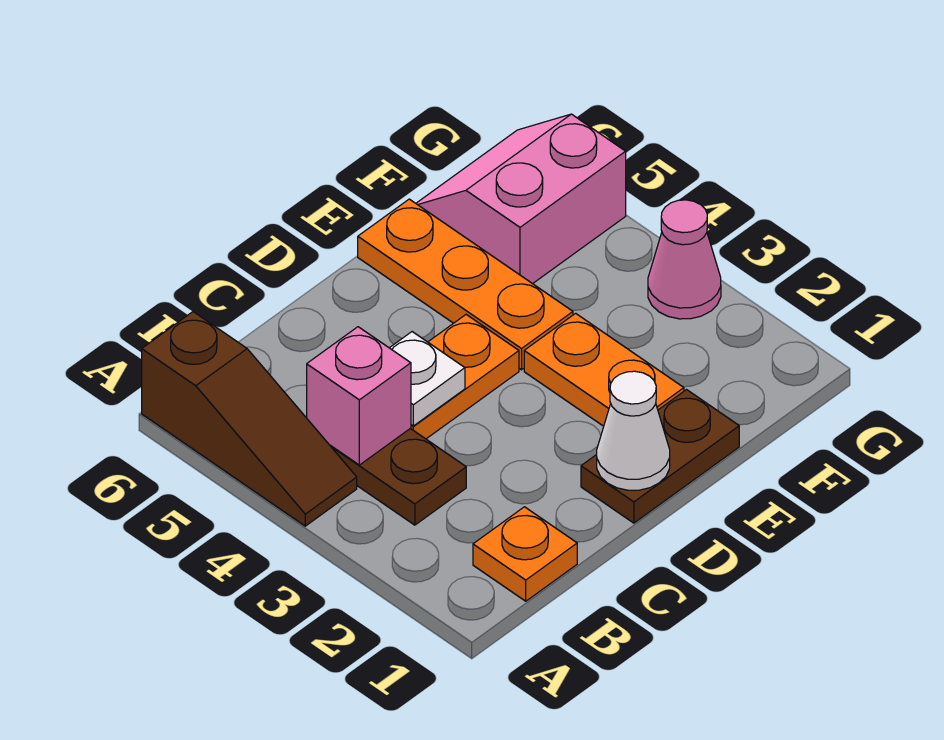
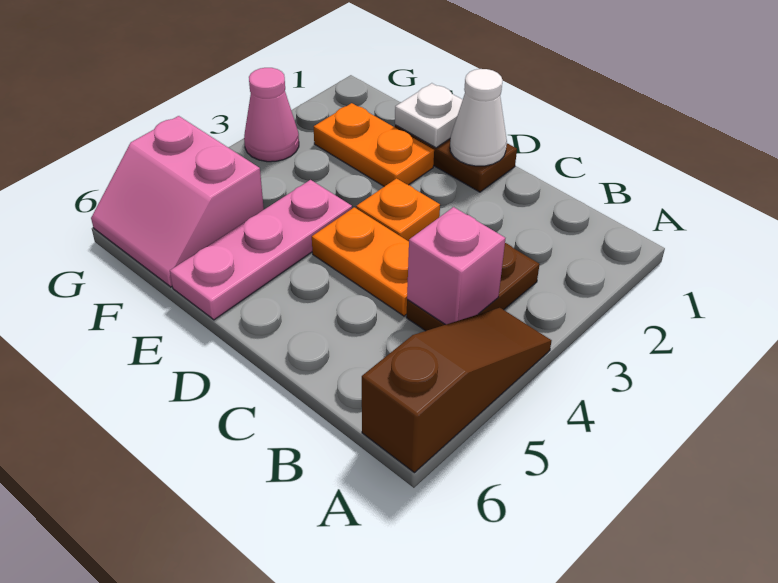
orange 1x1 plate [473,507,577,601] -> orange 1x1 plate moved to [356,178,440,241]
white 1x1 plate [390,332,465,426] -> white 1x1 plate moved to [395,83,463,148]
orange 1x2 plate [524,313,684,426] -> orange 1x2 plate turned to [314,103,434,187]
orange 1x3 plate [358,199,573,370] -> pink 1x3 plate [170,180,352,320]

